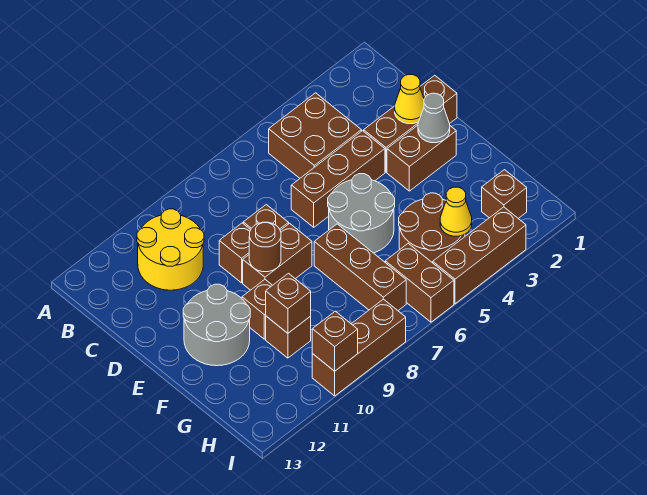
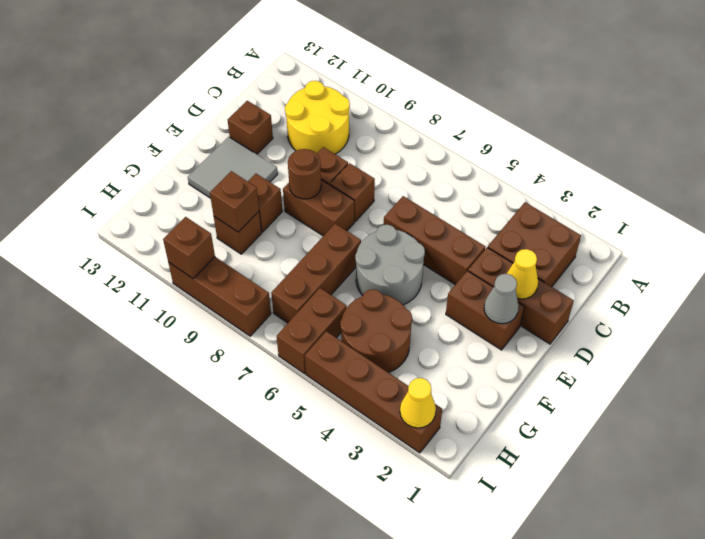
brown 2x2 brick [269,93,361,178] -> brown 2x2 brick moved to [488,202,581,287]
grey 2x2 round brick [183,284,250,366] -> grey 2x2 tile [188,137,278,198]
brown 1x1 brick [482,170,527,218] -> brown 1x1 brick moved to [228,101,273,154]
yellow 1x1 cone [440,187,472,236] -> yellow 1x1 cone moved to [400,378,436,428]
brown 1x3 brick [433,207,526,304] -> brown 1x4 brick [305,331,442,453]

